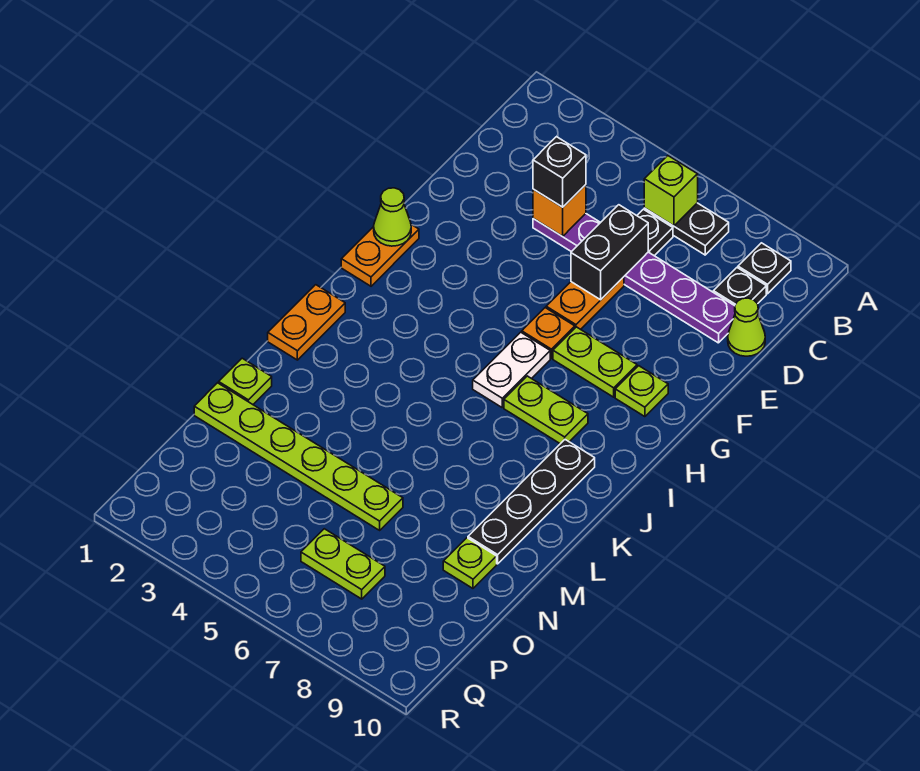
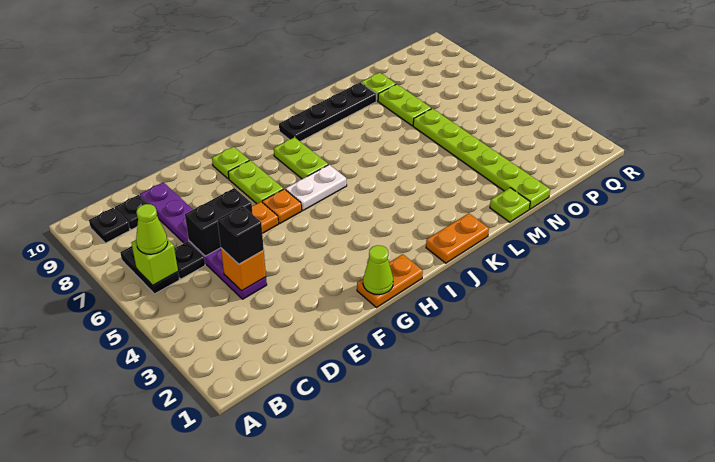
lime 1x1 cone [728,298,765,356] -> lime 1x1 cone moved to [136,204,168,254]
lime 1x2 plate [301,529,385,599] -> lime 1x2 plate moved to [378,84,431,126]

